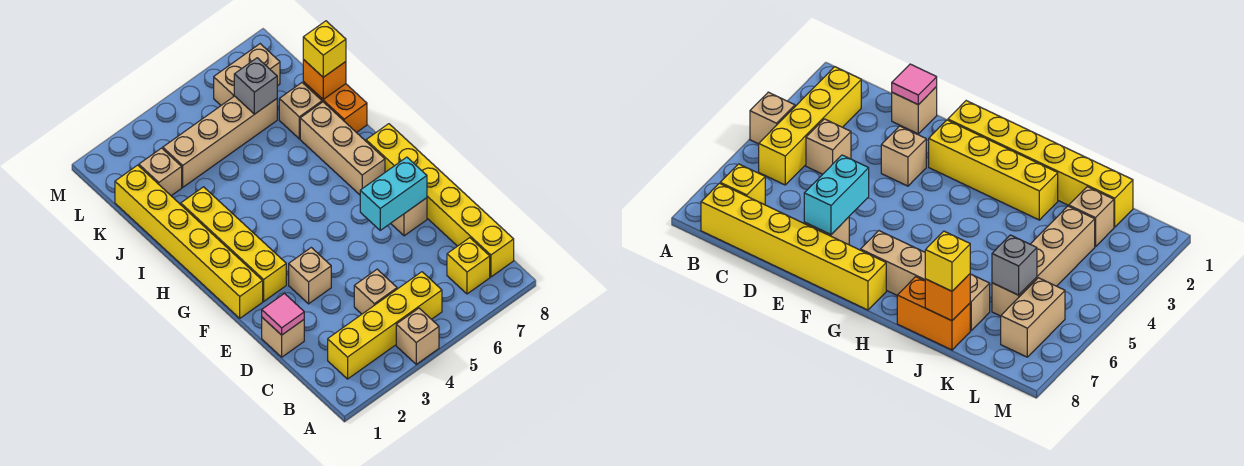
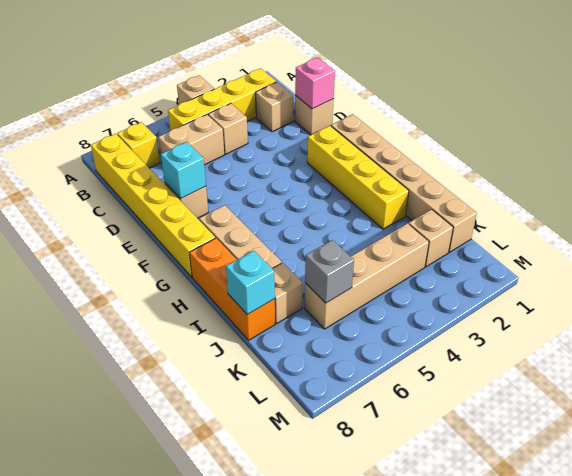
pink 1x1 tile [262,294,304,335] -> pink 1x1 brick [295,58,335,109]
tan 1x1 brick [289,248,331,304] -> tan 1x1 brick moved to [256,82,293,132]
cyan 1x2 brick [360,157,427,230] -> cyan 1x1 brick [161,142,206,199]
yellow 1x6 brick [115,165,263,318] -> tan 1x6 brick [331,114,477,252]
orange 1x2 brick [303,82,367,133] -> orange 1x3 brick [190,238,275,340]
orange 1x1 brick [303,59,346,99] -> cyan 1x1 brick [226,251,275,314]
yellow 1x1 brick [303,21,346,77] -> none
tan 1x2 brick [214,44,280,105] -> tan 1x2 brick moved to [158,115,224,165]

